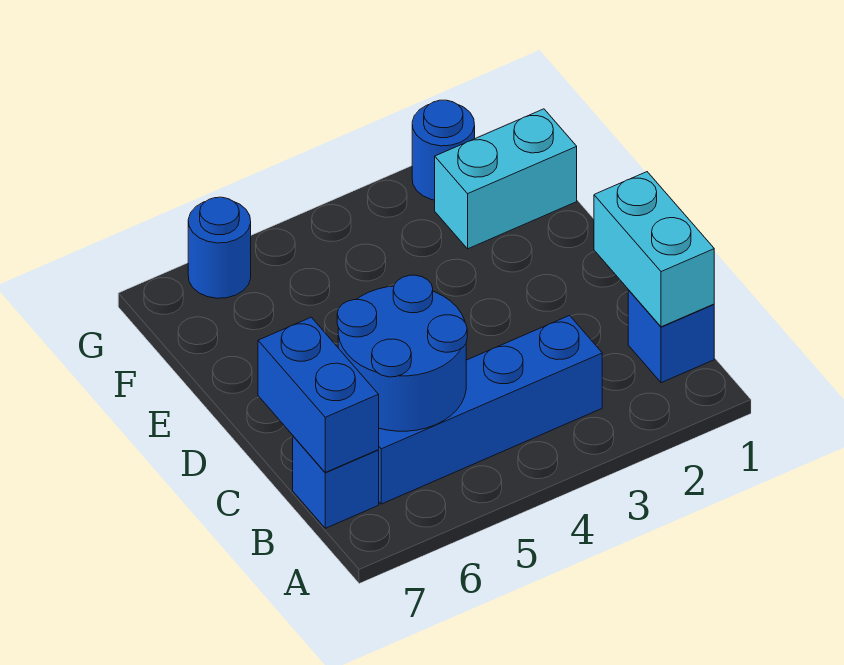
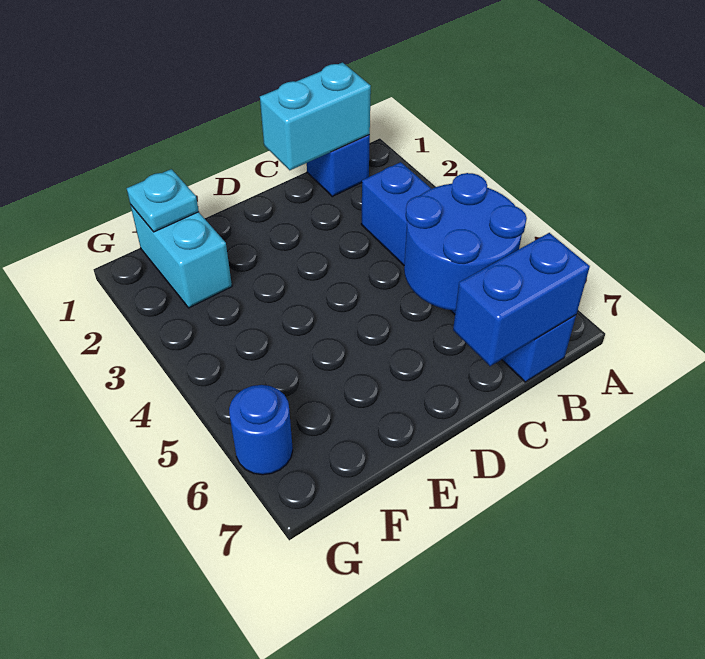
none -> cyan 1x1 plate [127,169,199,232]
blue 1x1 round brick [412,100,475,200] -> none

